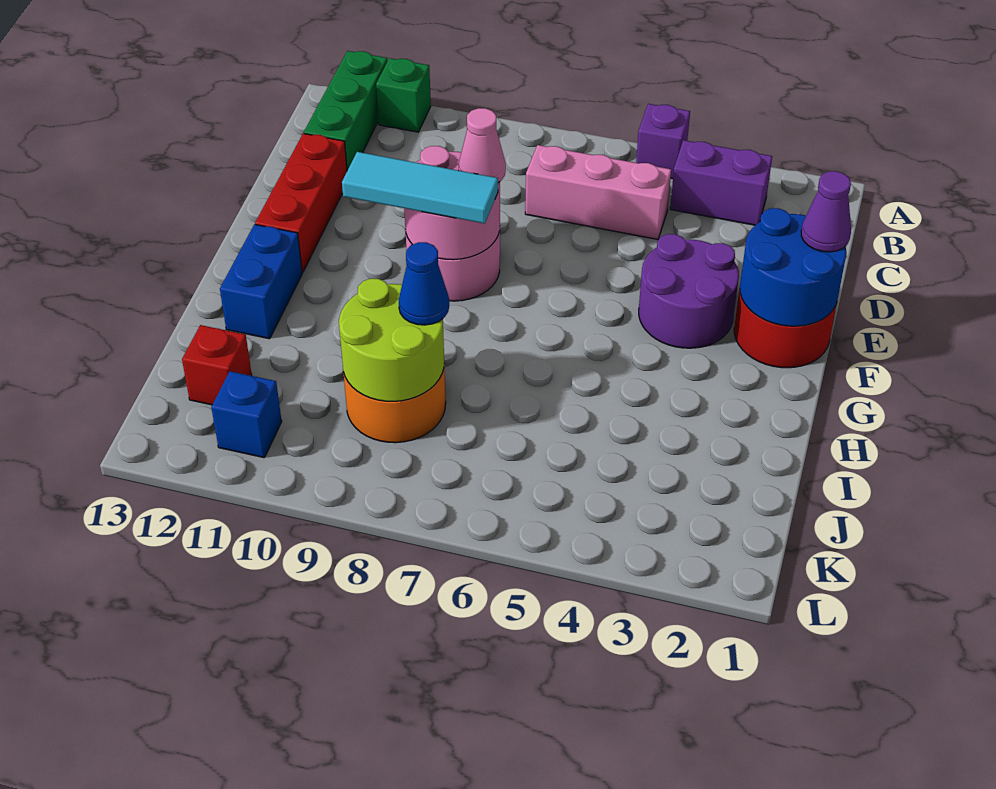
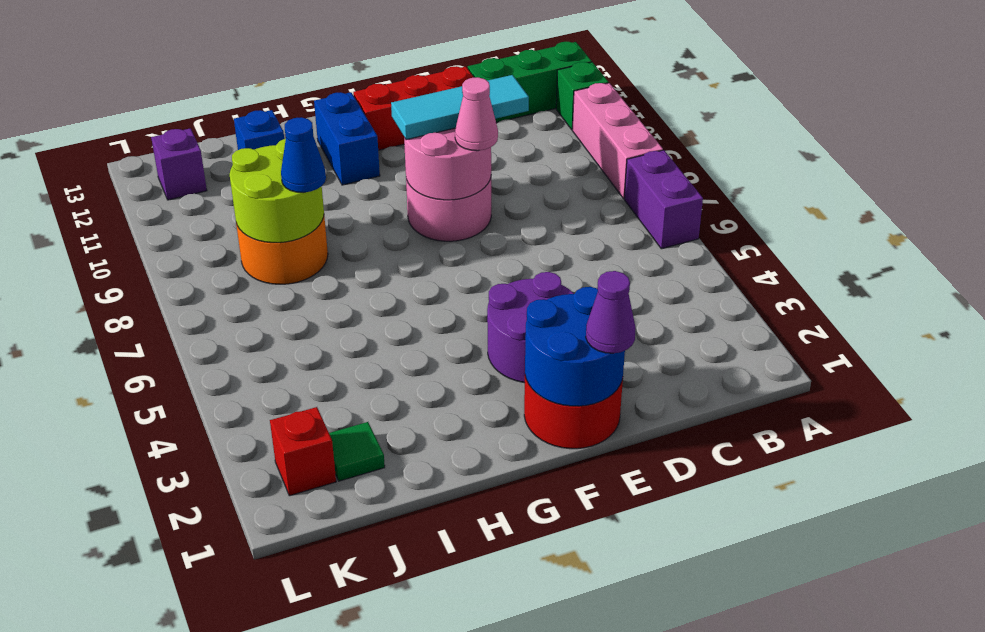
purple 1x1 brick [636,104,690,179] -> purple 1x1 brick moved to [151,128,207,200]
purple 1x2 brick [670,140,772,225] -> purple 1x2 brick moved to [624,150,703,249]
pink 1x3 brick [525,145,671,239] -> pink 1x3 brick moved to [572,83,663,198]
cyan 1x3 tile [342,152,498,224] -> cyan 1x3 tile turned to [391,75,529,140]
blue 1x2 brick [220,224,302,339] -> blue 1x2 brick turned to [314,92,380,185]
none -> green 1x1 tile [329,422,385,481]
red 1x1 brick [182,325,252,405] -> red 1x1 brick moved to [270,407,336,496]
blue 1x1 brick [211,371,282,458] -> blue 1x1 brick moved to [234,110,284,150]

